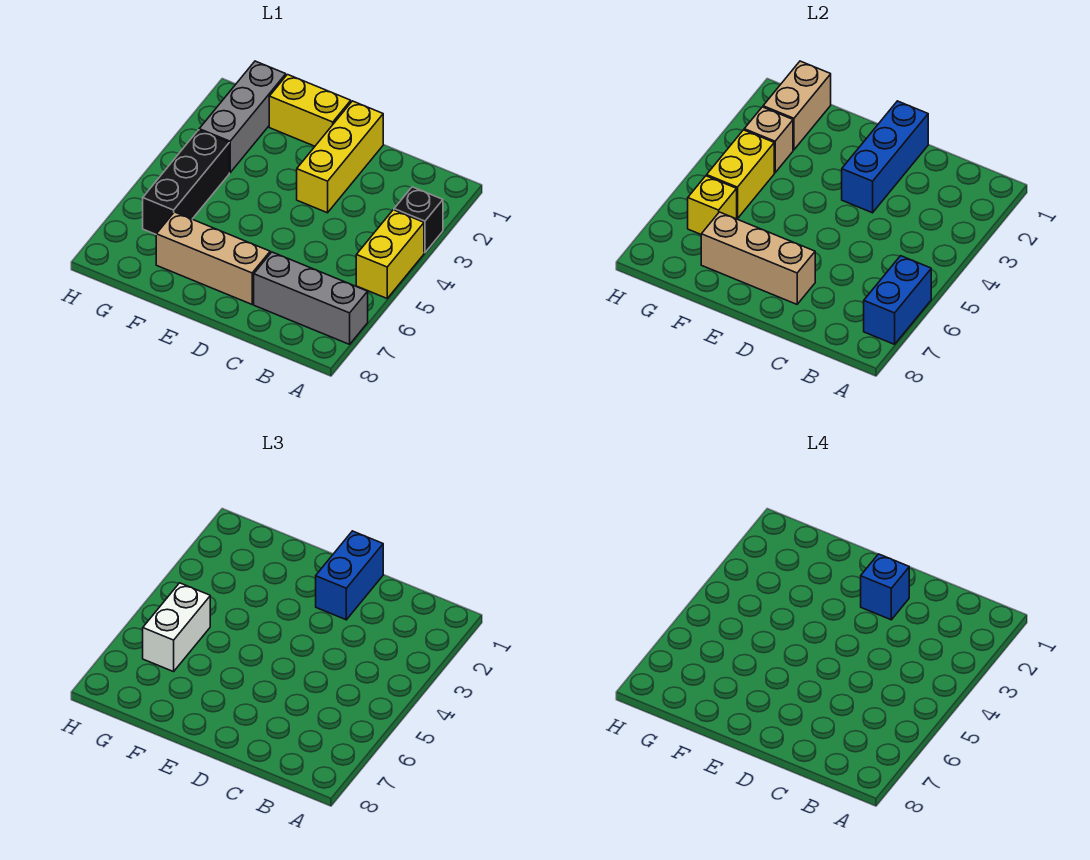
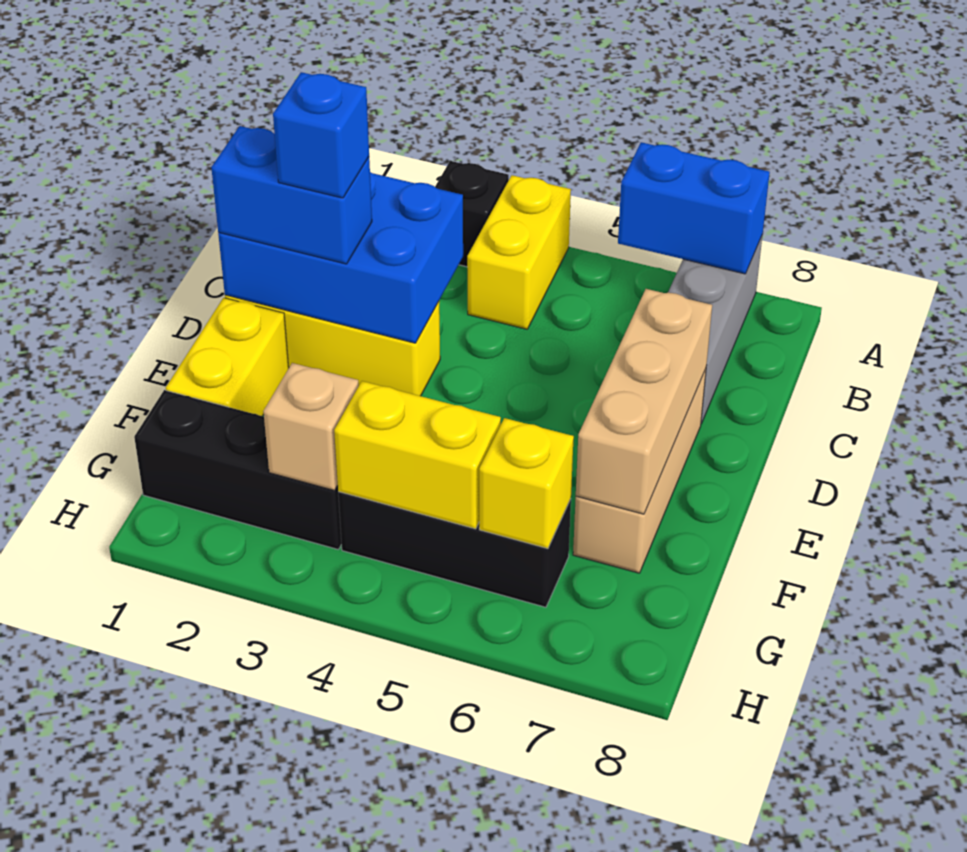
yellow 1x2 brick [356,210,424,298] -> yellow 1x2 brick turned to [467,175,571,329]
blue 1x3 brick [842,101,928,213] -> blue 2x3 brick [218,172,463,343]
grey 1x3 brick [199,61,286,173] -> black 1x3 brick [134,390,341,550]
tan 1x2 brick [763,61,831,150] -> none
white 1x2 brick [143,583,210,672] -> none

